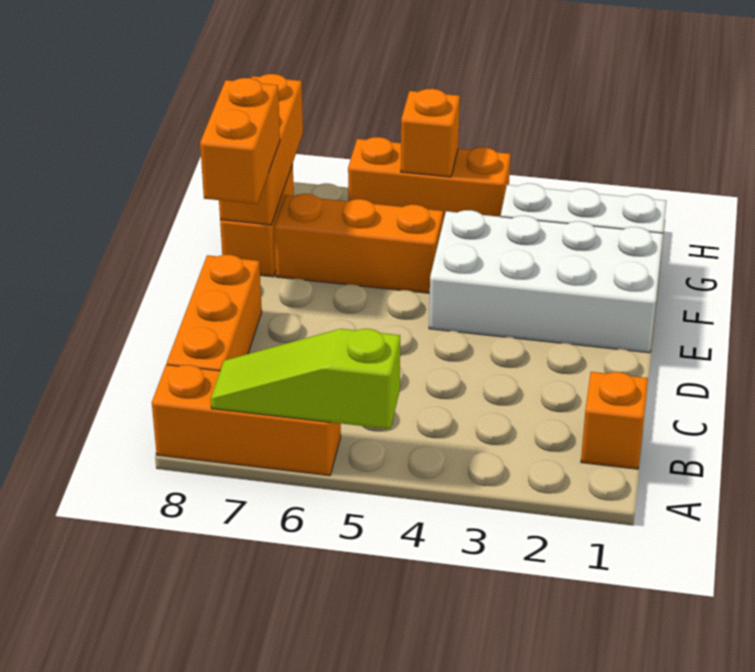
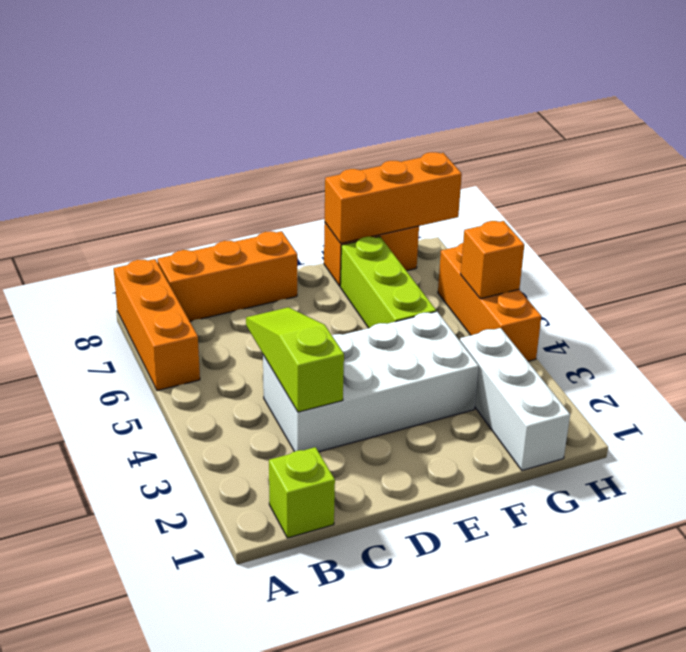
lime 1x3 slope [211,329,400,429] -> lime 1x3 slope moved to [246,307,344,412]
orange 1x1 brick [581,372,648,469] -> lime 1x1 brick [269,447,335,538]
white 2x4 brick [429,210,663,353] -> white 2x4 brick turned to [263,312,479,452]
orange 1x2 brick [200,78,280,204] -> none
orange 1x3 brick [274,194,443,293] -> lime 1x3 brick [340,237,436,328]

